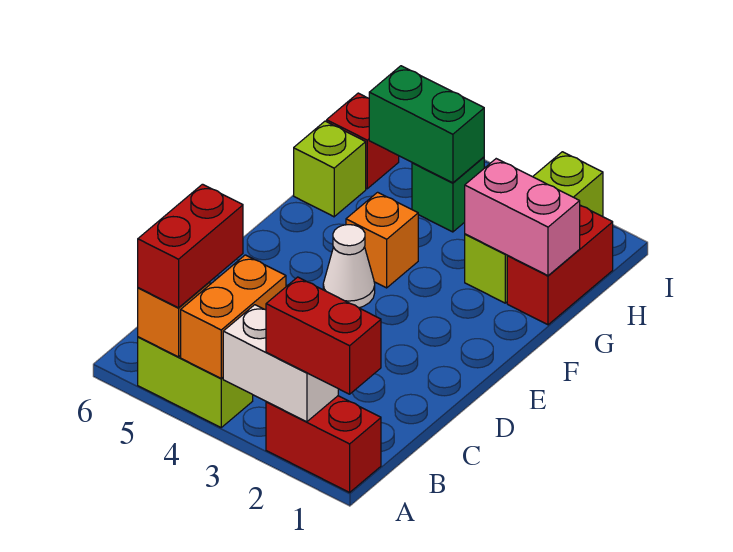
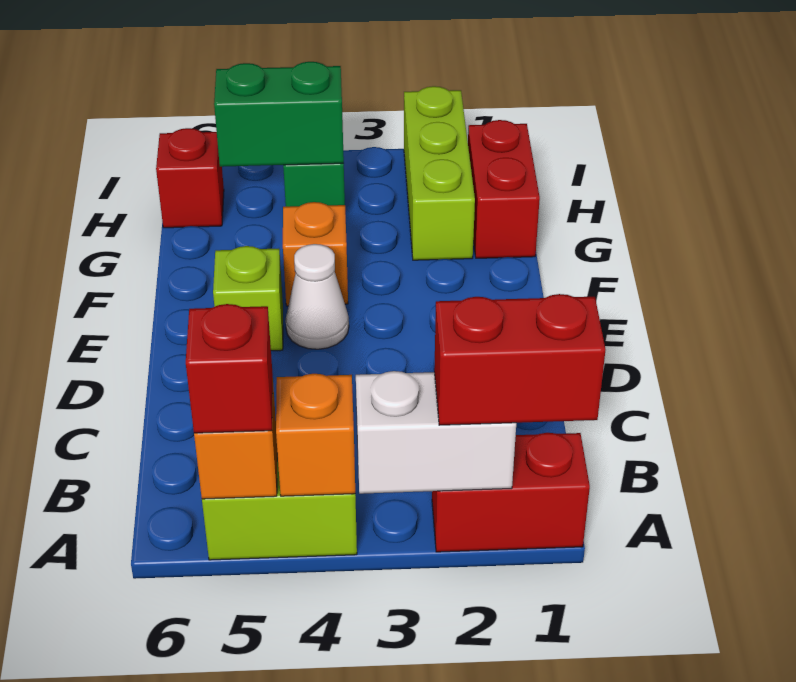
orange 1x2 brick [181,255,286,379] -> orange 1x1 brick [276,374,355,496]
red 1x2 brick [138,184,243,308] -> red 1x1 brick [186,304,273,433]
pink 1x2 brick [465,159,580,276] -> none
lime 1x1 brick [294,121,366,217] -> lime 1x1 brick moved to [213,246,283,351]

